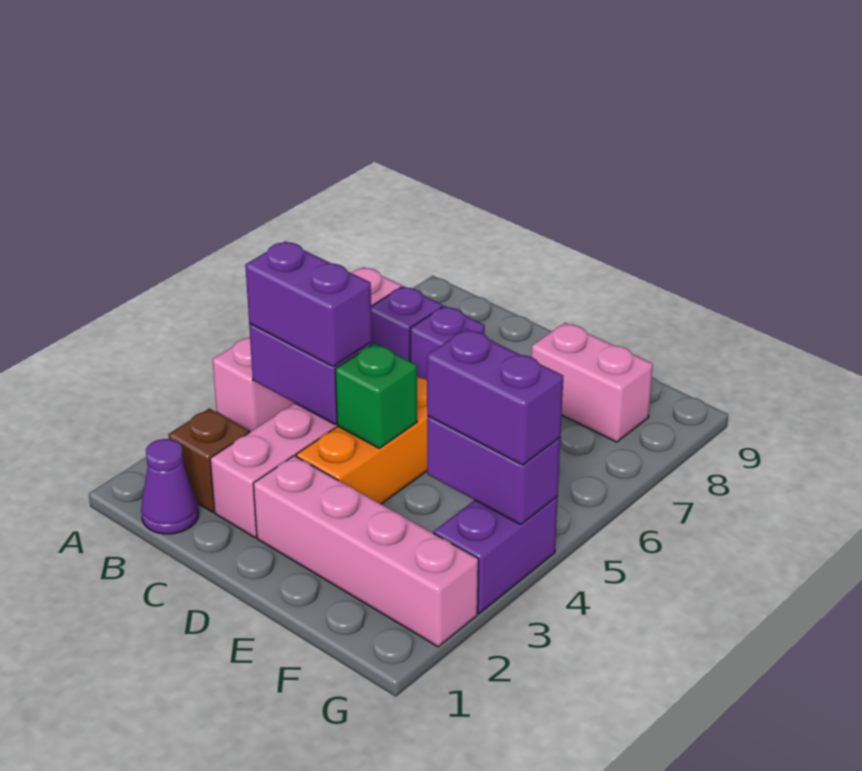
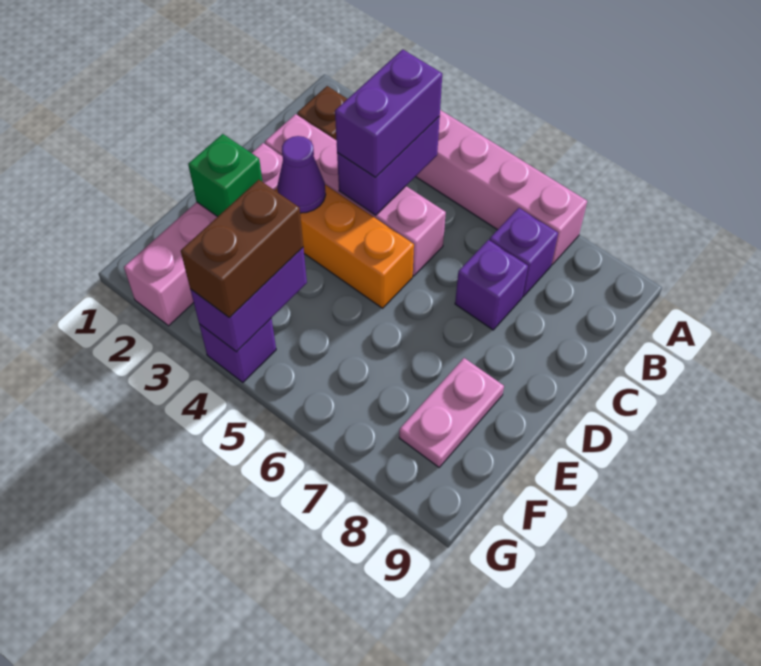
purple 1x1 cone [141,439,199,534] -> purple 1x1 cone moved to [277,136,326,213]
green 1x1 brick [335,344,417,448] -> green 1x1 brick moved to [188,134,262,217]
pink 1x2 brick [532,323,653,442] -> pink 1x2 plate [399,358,504,467]
purple 1x2 brick [427,329,563,465] -> brown 1x2 brick [181,180,303,317]
purple 1x2 brick [434,496,558,613] -> purple 1x1 brick [199,318,276,383]

